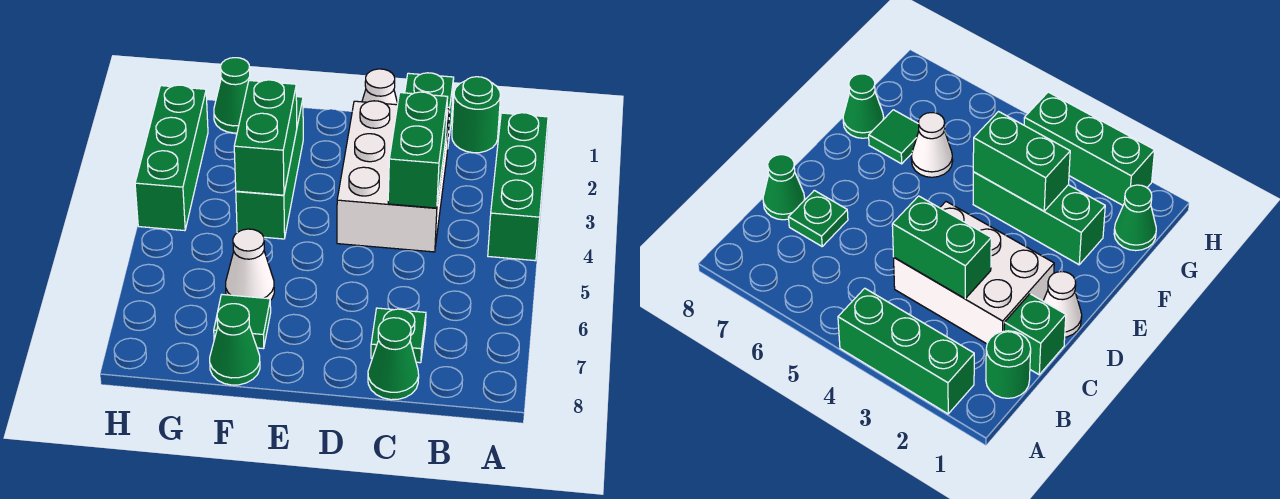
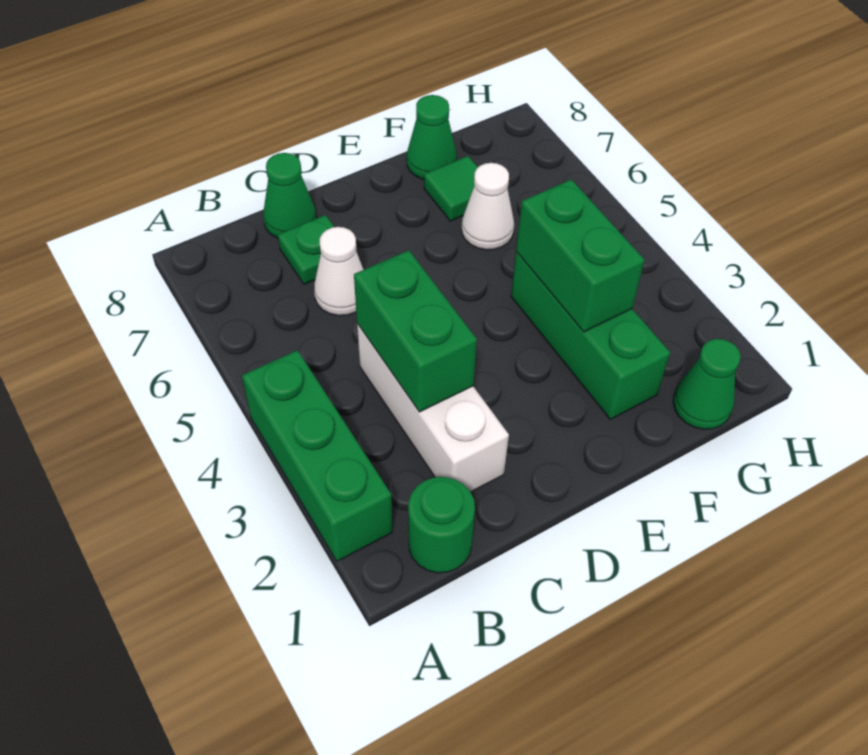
green 1x1 brick [405,73,454,144] -> none
white 2x3 brick [337,101,450,252] -> white 1x3 brick [357,324,509,492]
white 1x1 cone [362,69,398,105] -> white 1x1 cone moved to [314,227,363,316]
green 1x3 brick [135,85,208,231] -> none

